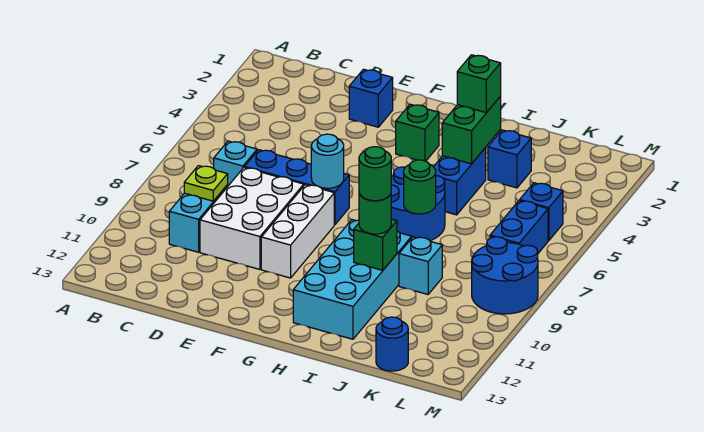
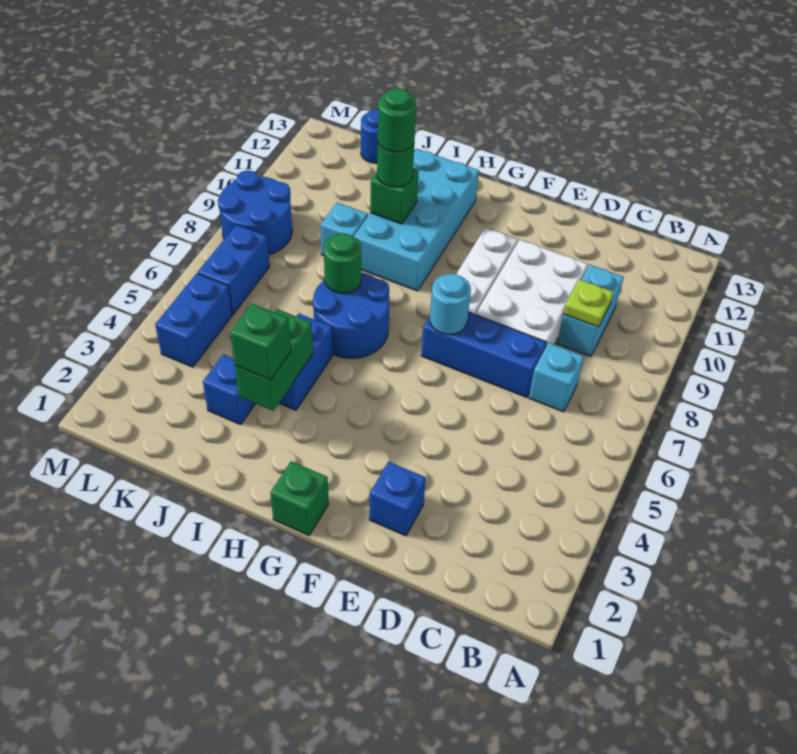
green 1x1 brick [396,104,439,161] -> green 1x1 brick moved to [270,461,329,536]
blue 1x1 brick [520,183,563,241] -> blue 1x2 brick [155,273,232,367]

